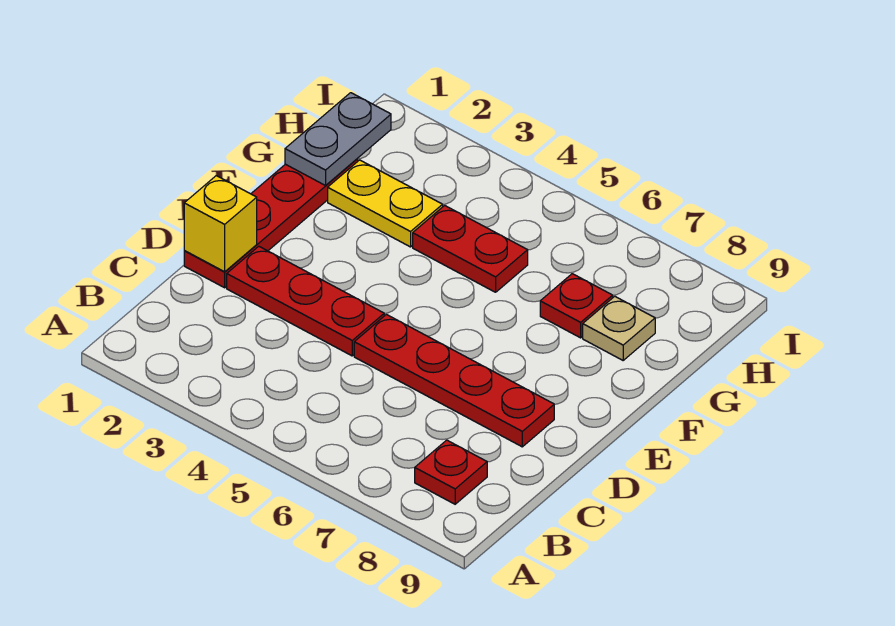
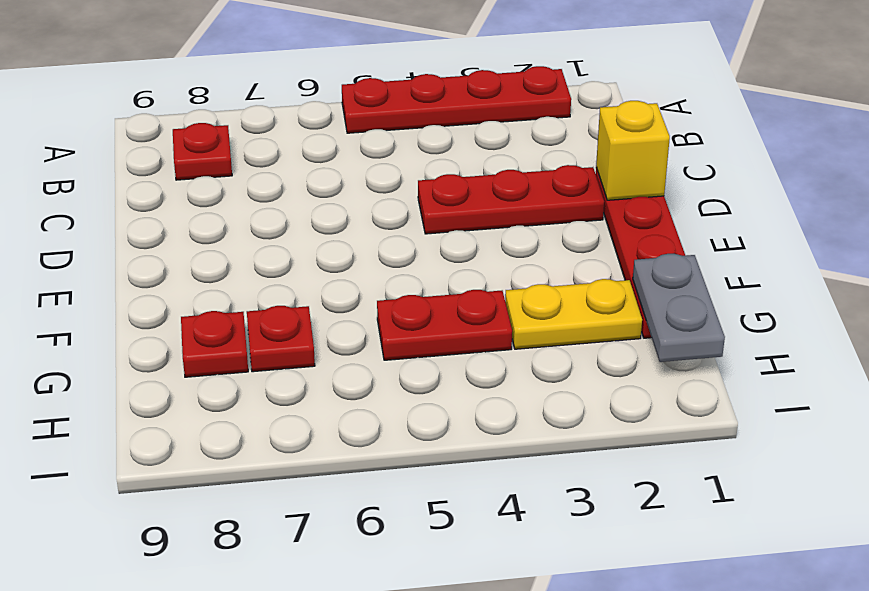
red 1x4 plate [354,314,554,447] -> red 1x4 plate moved to [342,66,571,133]
tan 1x1 plate [583,296,655,360] -> red 1x1 plate [181,311,248,377]

